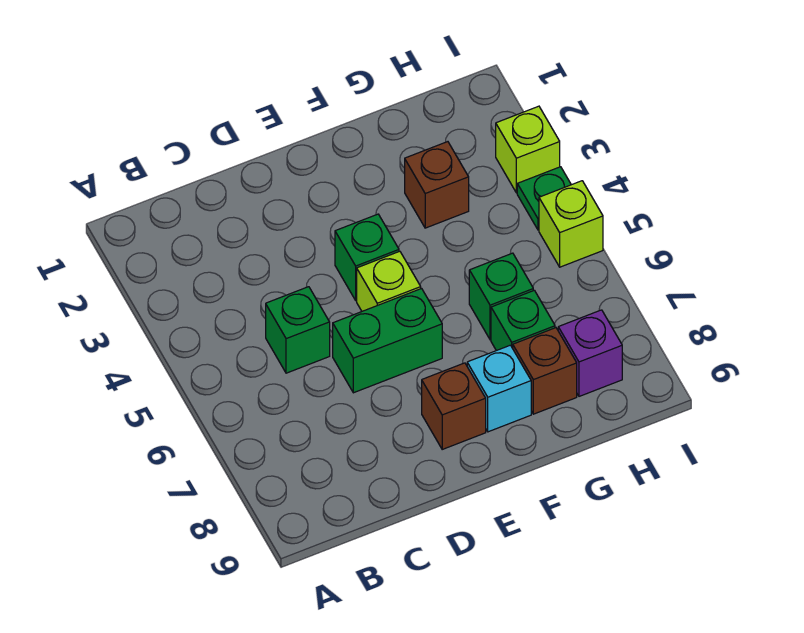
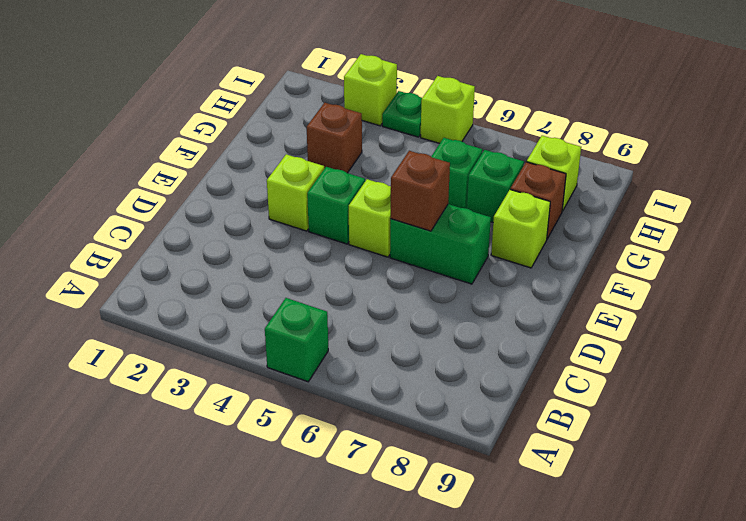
green 1x1 brick [266,287,330,373] -> green 1x1 brick moved to [265,298,328,382]
green 1x2 brick [333,289,442,393] -> green 1x2 brick turned to [390,204,491,284]
none -> lime 1x1 brick [267,154,324,231]
brown 1x1 brick [422,363,486,449] -> brown 1x1 brick moved to [390,151,450,231]
cyan 1x1 brick [467,345,531,432] -> lime 1x1 brick [491,190,550,268]
purple 1x1 brick [558,310,622,396] -> lime 1x1 brick [527,136,581,211]

